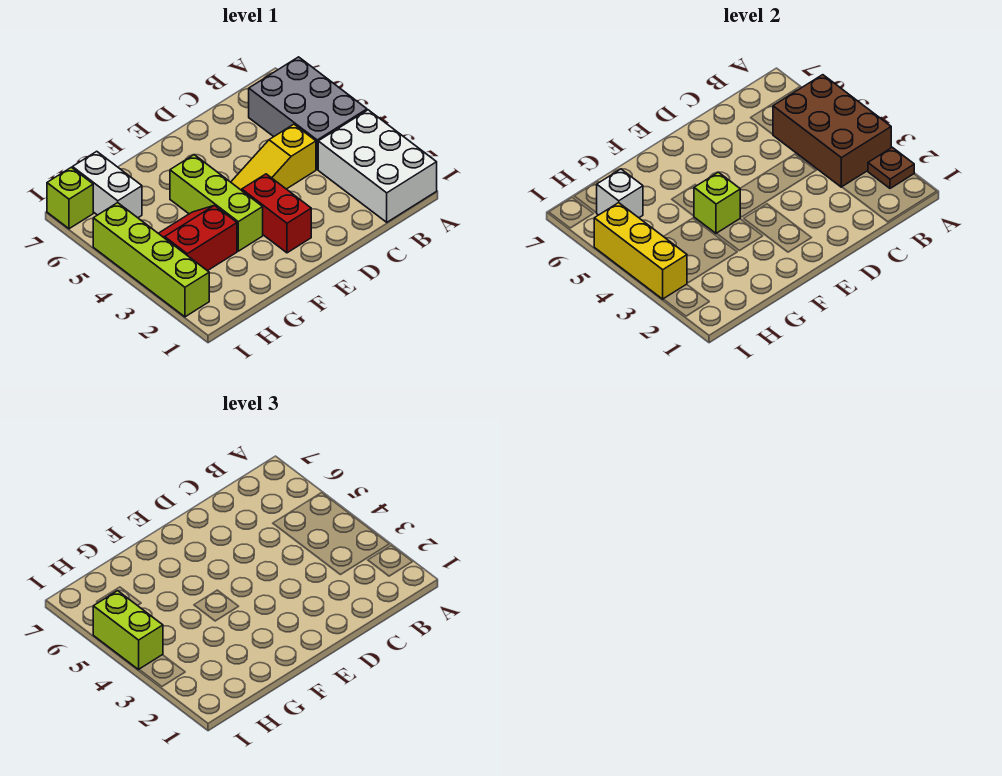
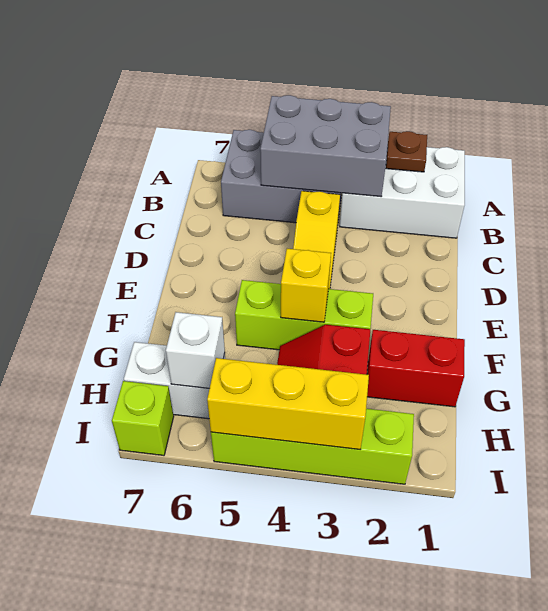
brown 2x3 brick [773,75,891,187] -> grey 2x3 brick [260,95,391,196]
red 1x2 brick [242,174,311,253] -> red 1x2 brick moved to [367,330,465,407]
lime 1x1 brick [694,172,740,234] -> yellow 1x1 brick [281,249,331,322]
lime 1x2 brick [93,591,163,669] -> none

